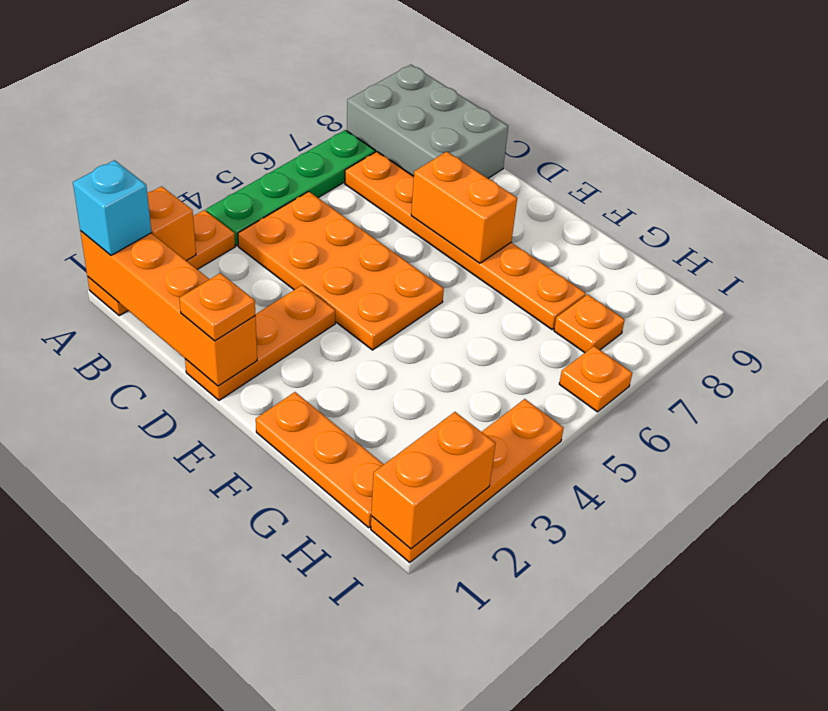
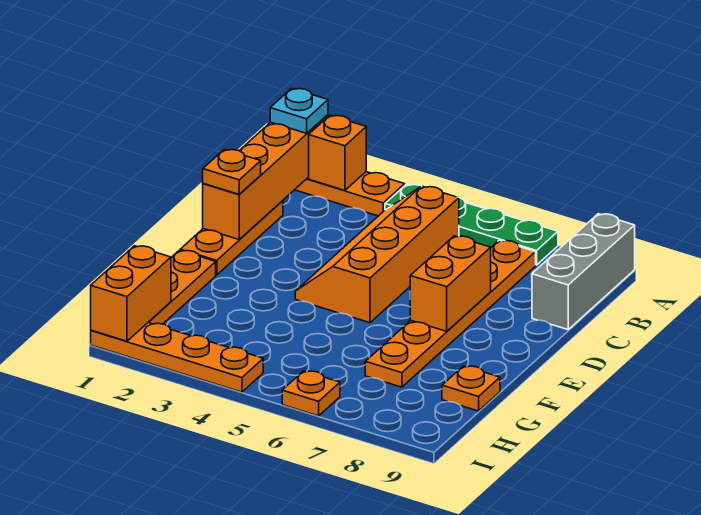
cyan 1x1 brick [73,160,151,255] -> cyan 1x1 plate [270,88,328,133]
grey 2x3 brick [347,65,508,178] -> grey 1x3 brick [532,214,635,330]
orange 2x4 plate [238,192,444,350] -> orange 2x4 slope [295,186,459,323]
orange 1x3 plate [185,285,335,400] -> orange 1x3 plate turned to [180,201,283,275]
orange 1x1 plate [554,294,625,353] -> orange 1x1 plate moved to [442,366,500,411]
orange 1x2 brick [371,412,496,549] -> orange 1x2 brick turned to [91,246,171,341]

